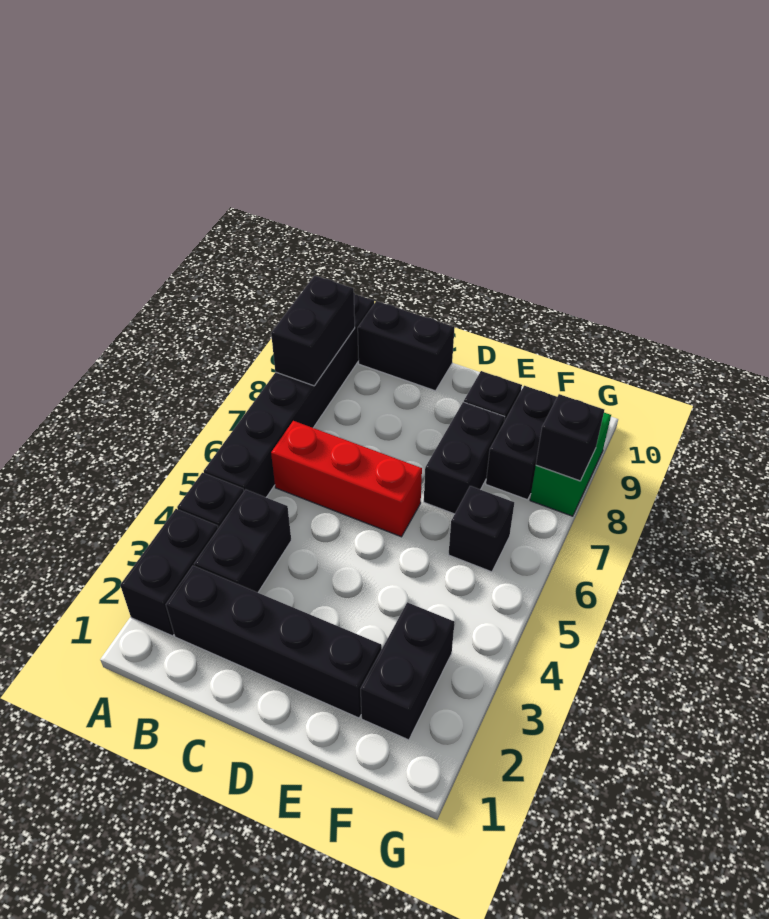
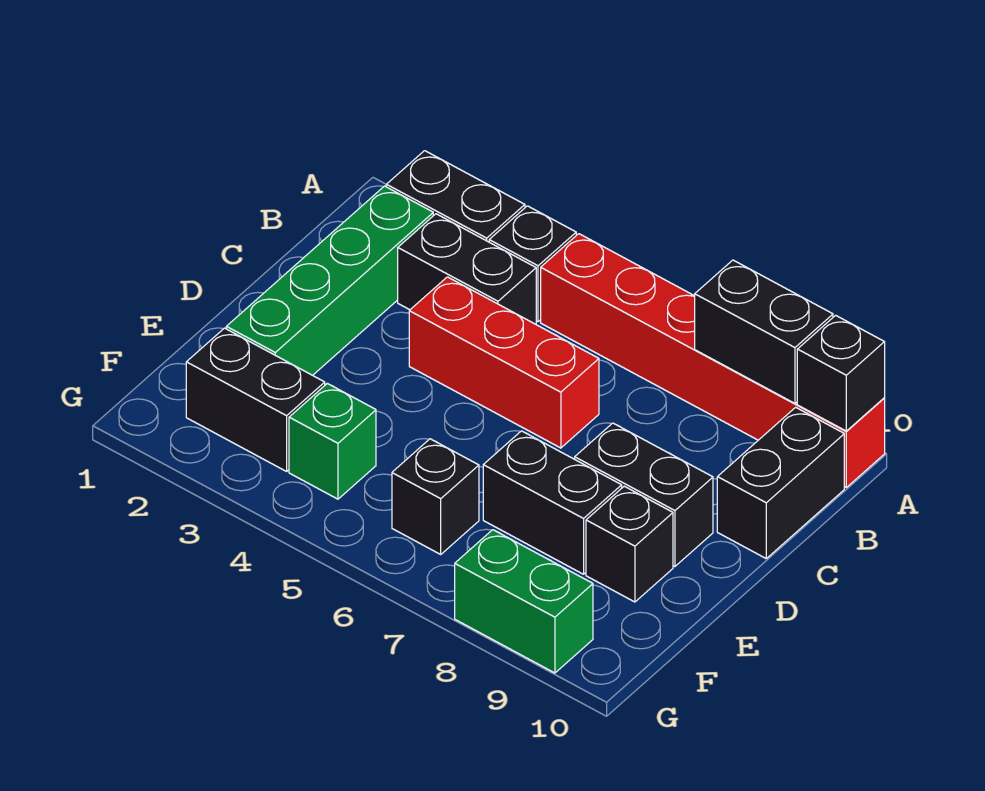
black 1x6 brick [204,293,374,497] -> red 1x6 brick [541,234,885,487]
black 1x4 brick [166,566,382,718] -> green 1x4 brick [226,186,433,375]
red 1x3 brick [271,421,422,537] -> red 1x3 brick turned to [409,277,599,448]
none -> green 1x1 brick [289,383,376,499]
black 1x2 brick [486,386,557,500] -> black 1x2 brick moved to [575,423,713,566]
black 1x1 brick [536,394,604,481] -> black 1x1 brick moved to [797,315,885,431]

